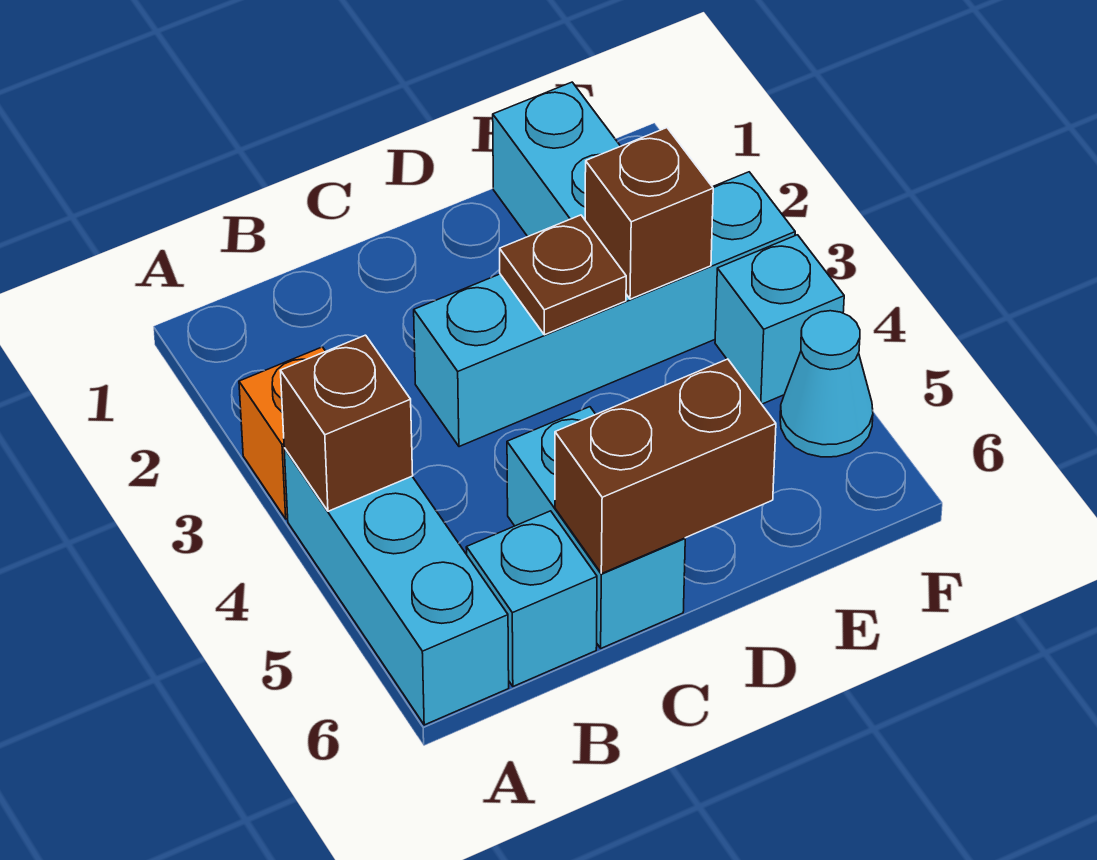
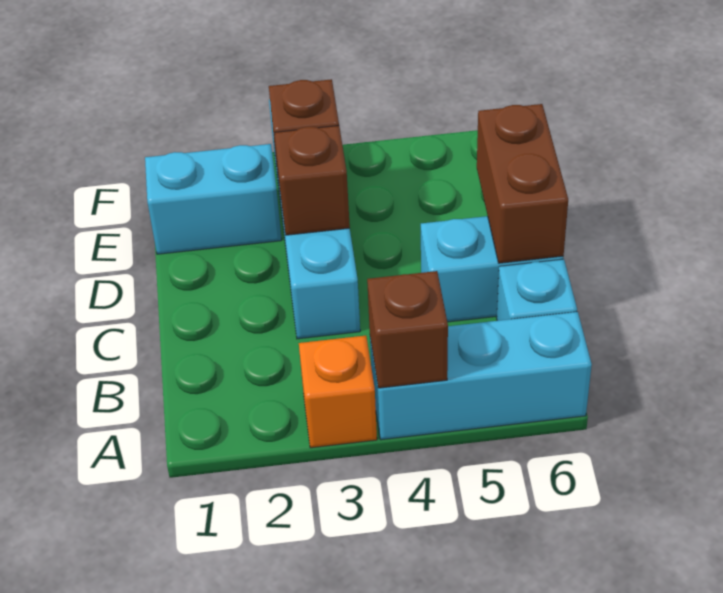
brown 1x1 plate [500,215,626,335] -> brown 1x1 brick [274,126,350,235]
cyan 1x1 brick [715,235,844,404] -> none
cyan 1x1 cone [780,311,873,457] -> none

